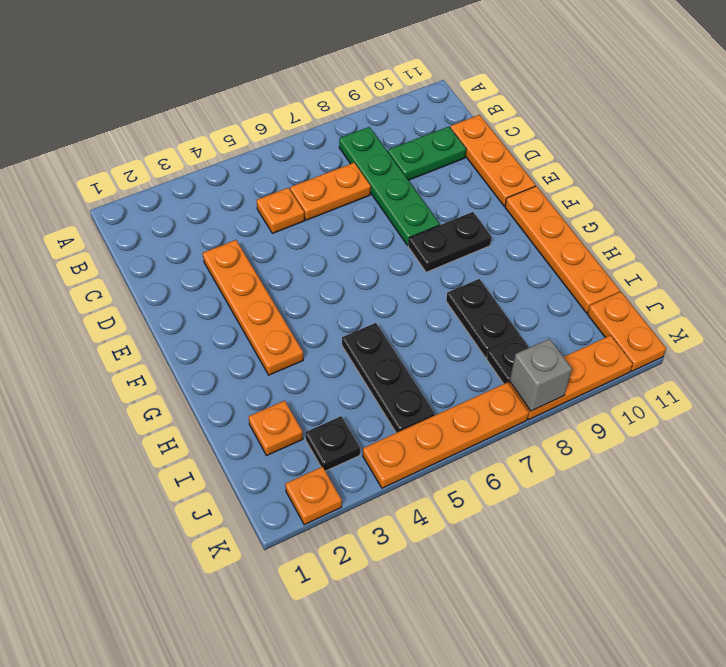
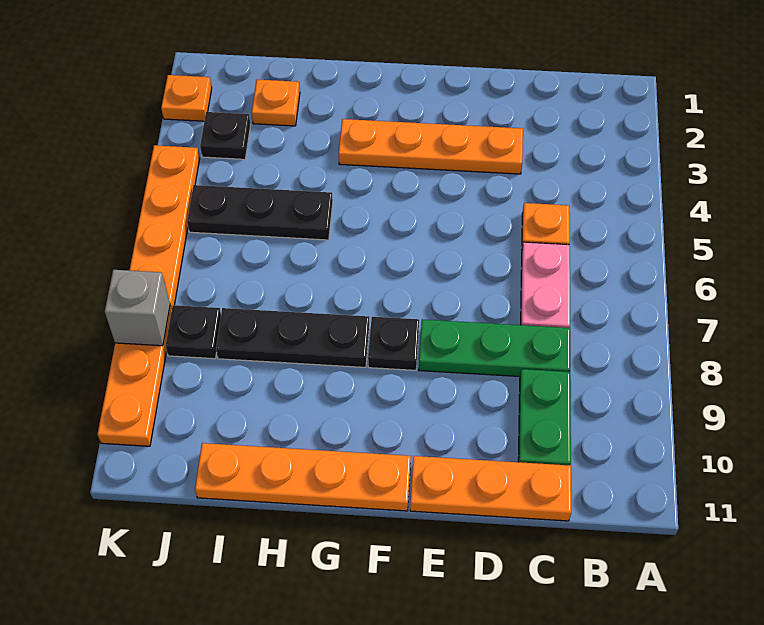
green 1x4 plate [339,127,440,246] -> green 1x3 plate [419,319,570,377]
orange 1x2 plate [290,163,371,220] -> pink 1x2 plate [521,242,570,328]
black 1x2 plate [408,212,491,272] -> black 1x1 plate [368,317,419,370]
black 1x2 plate [446,279,520,358] -> black 1x3 plate [216,308,369,367]
orange 1x2 plate [587,292,666,371] -> none

